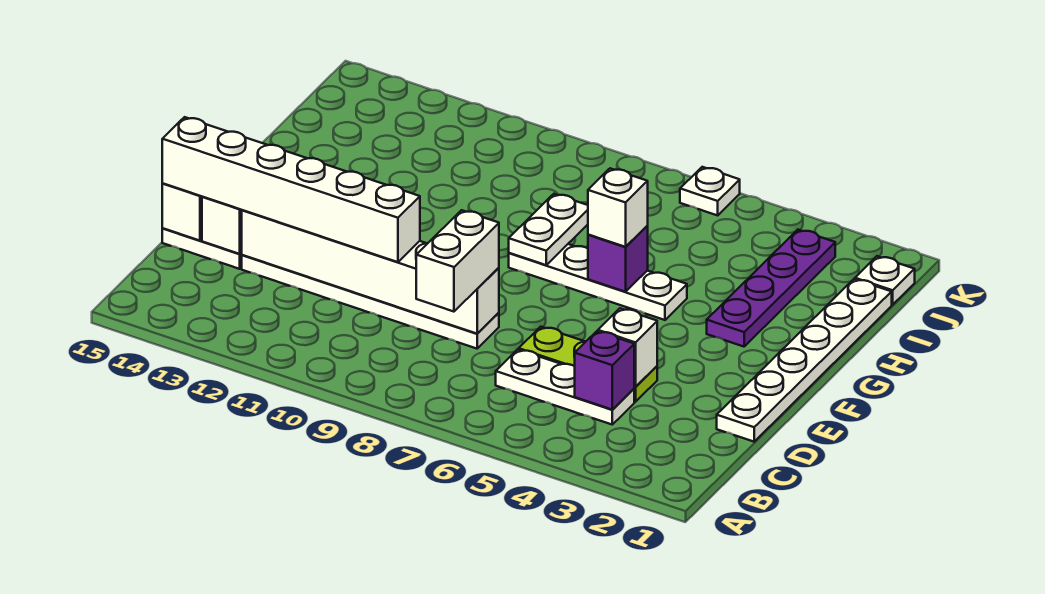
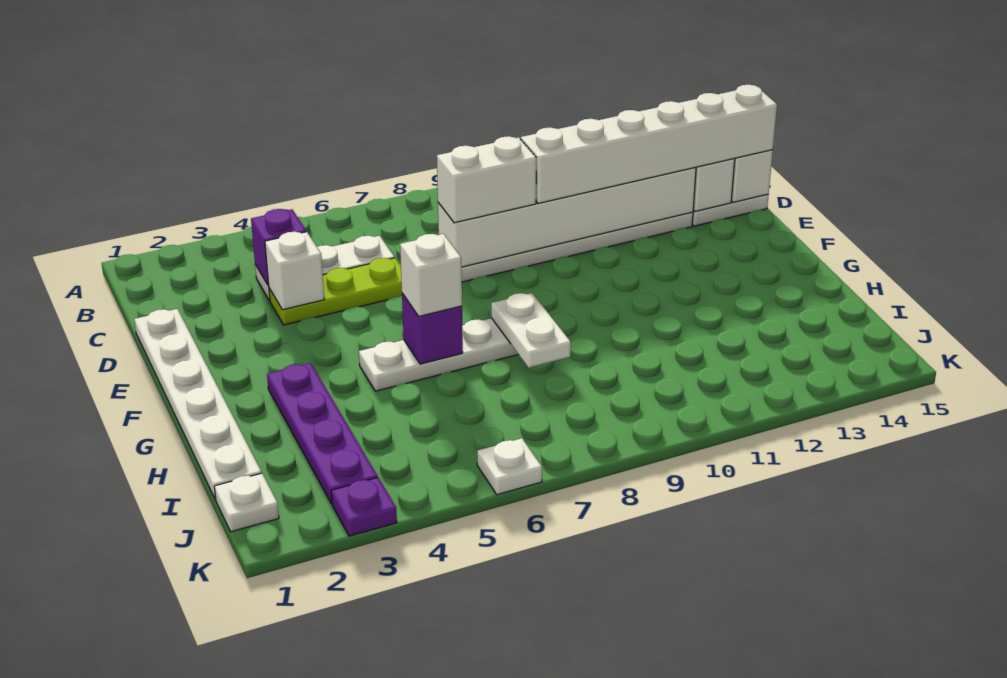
white 1x2 brick [416,210,499,312] -> white 1x2 brick turned to [437,136,536,223]
none -> purple 1x1 plate [331,478,397,536]

